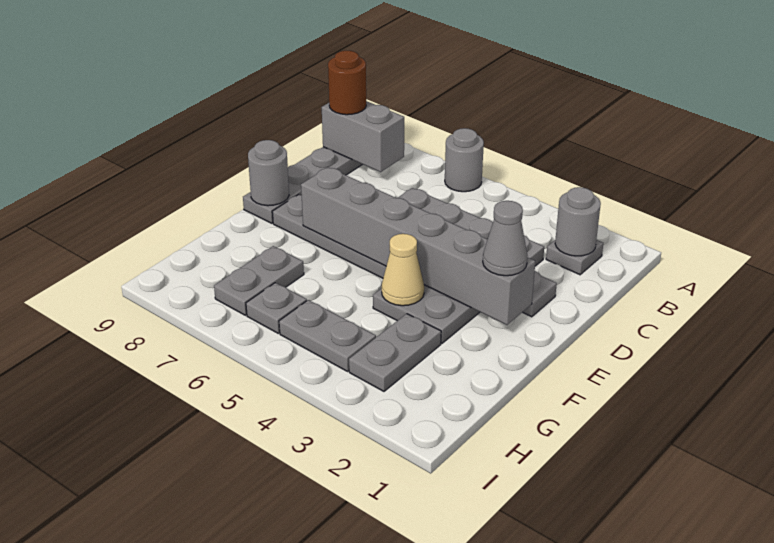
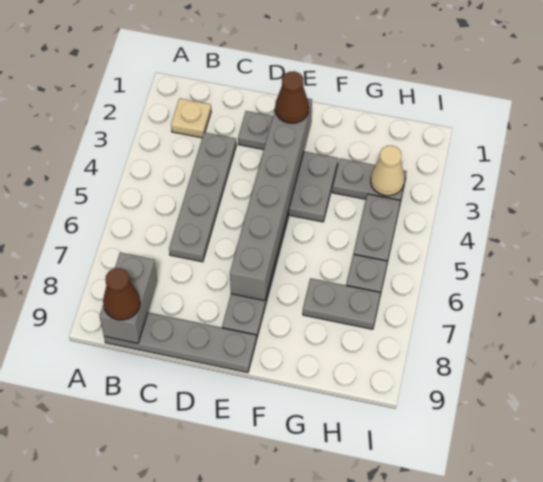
grey 1x1 round brick [445,128,484,192] -> none
grey 1x1 plate [546,240,603,275] -> tan 1x1 plate [171,98,211,138]
grey 1x1 round brick [555,187,601,256] -> none
brown 1x1 round brick [328,51,366,115] -> brown 1x1 cone [103,268,140,320]
grey 1x1 cone [483,201,528,276] -> brown 1x1 cone [275,71,309,123]
grey 1x1 round brick [248,140,289,206] -> none
tan 1x1 cone [382,234,424,306] -> tan 1x1 cone moved to [371,146,405,196]

